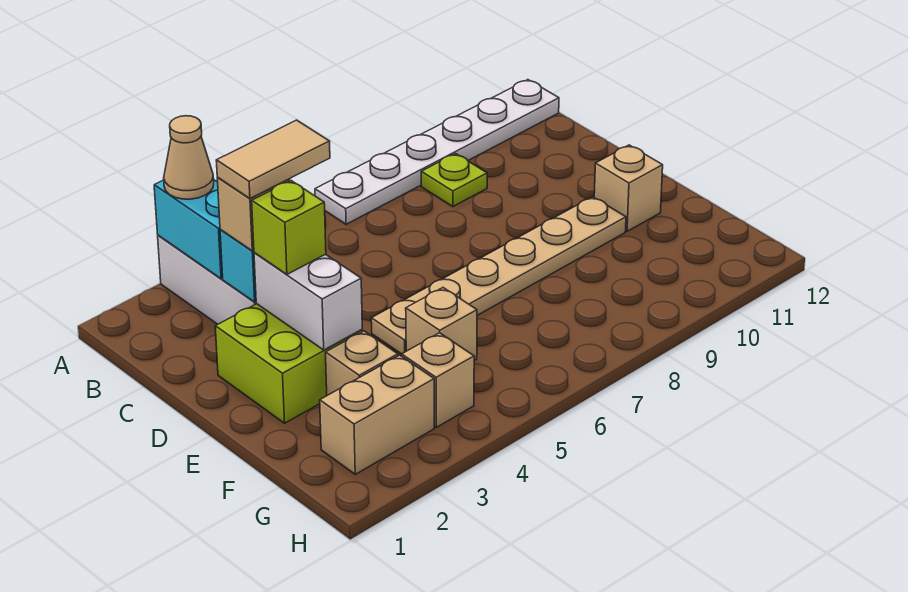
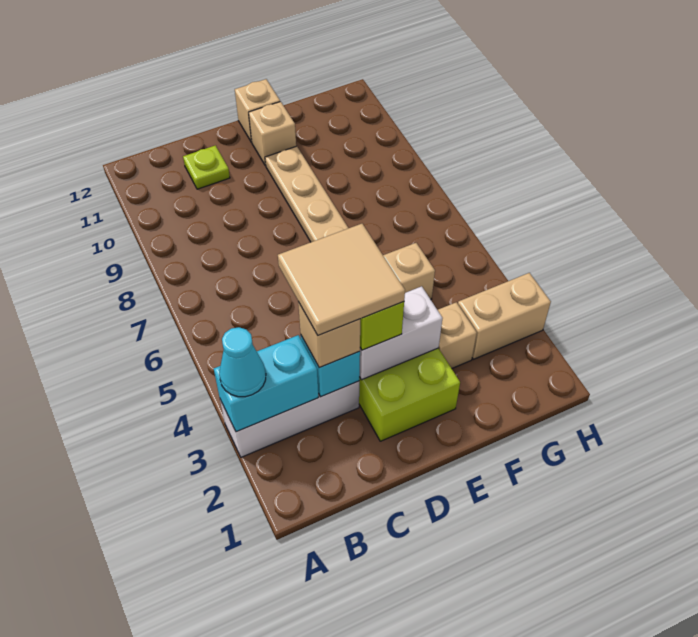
tan 1x1 cone [164,116,214,199] -> cyan 1x1 cone [219,327,266,397]
white 1x6 plate [315,80,559,224] -> none
lime 1x1 plate [421,154,487,207] -> lime 1x1 plate moved to [183,145,230,189]
tan 1x2 tile [216,120,330,198] -> tan 2x2 tile [278,224,405,335]
tan 1x2 brick [320,355,434,474] -> tan 1x2 brick turned to [458,273,551,359]
tan 1x1 brick [402,333,474,427] -> tan 1x1 brick moved to [235,79,280,142]

